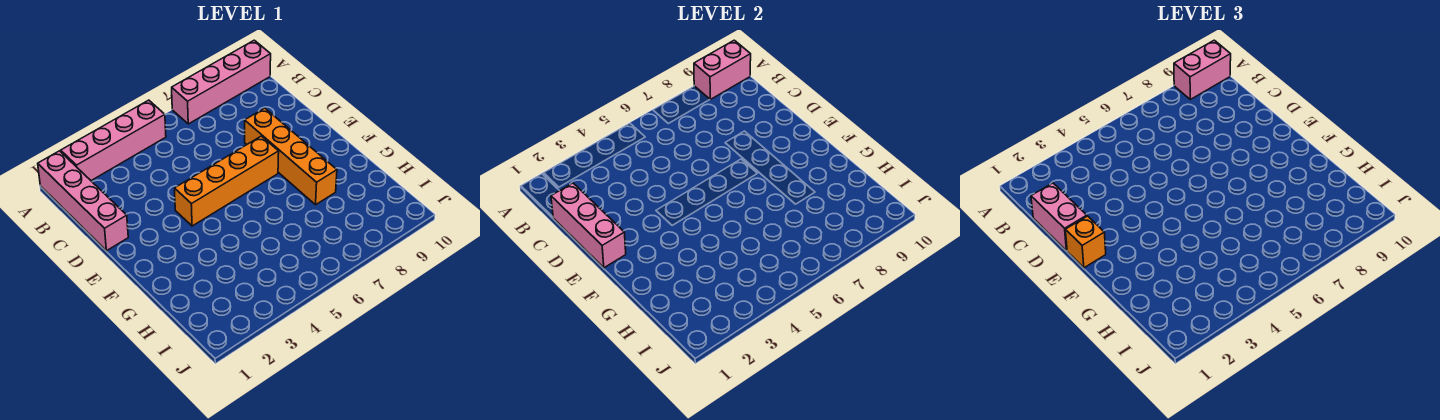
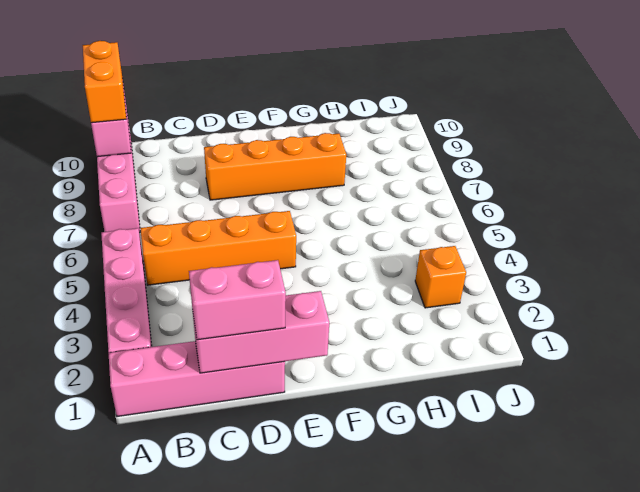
pink 1x2 brick [1174,40,1231,99] -> orange 1x2 brick [83,41,126,123]
orange 1x1 brick [1066,216,1106,268] -> orange 1x1 brick moved to [415,246,466,308]
orange 1x4 brick [174,136,279,226] -> orange 1x4 brick turned to [140,211,296,285]

